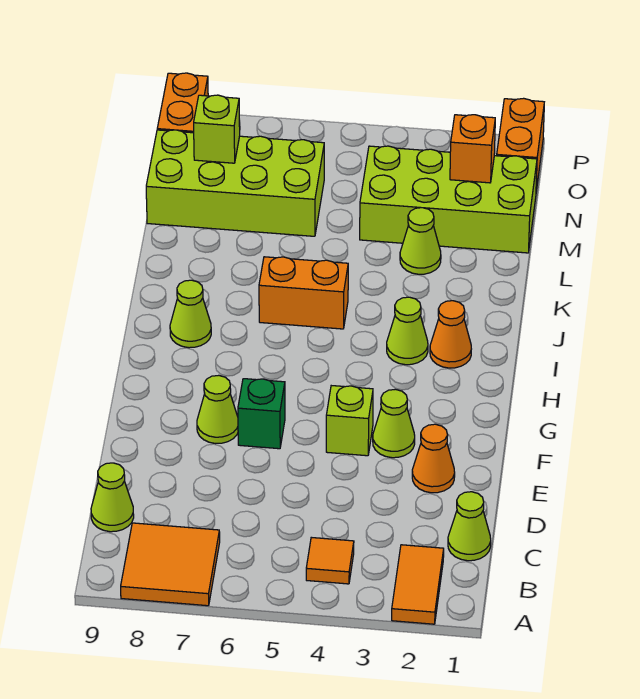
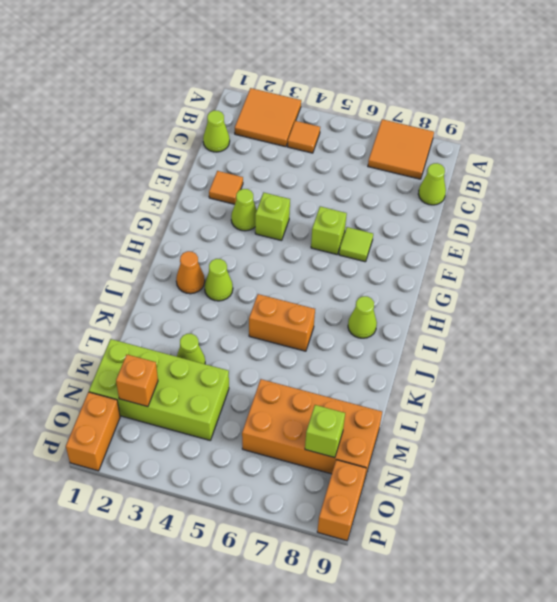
orange 1x2 tile [392,545,444,624] -> orange 2x2 tile [235,88,301,147]
orange 1x1 cone [412,424,455,493] -> orange 1x1 tile [209,171,243,204]
green 1x1 brick [238,379,285,449] -> lime 1x1 brick [311,206,347,254]
lime 1x1 cone [197,375,238,444] -> lime 1x1 tile [339,227,373,262]
lime 2x4 brick [146,130,324,236] -> orange 2x4 brick [242,379,382,478]

